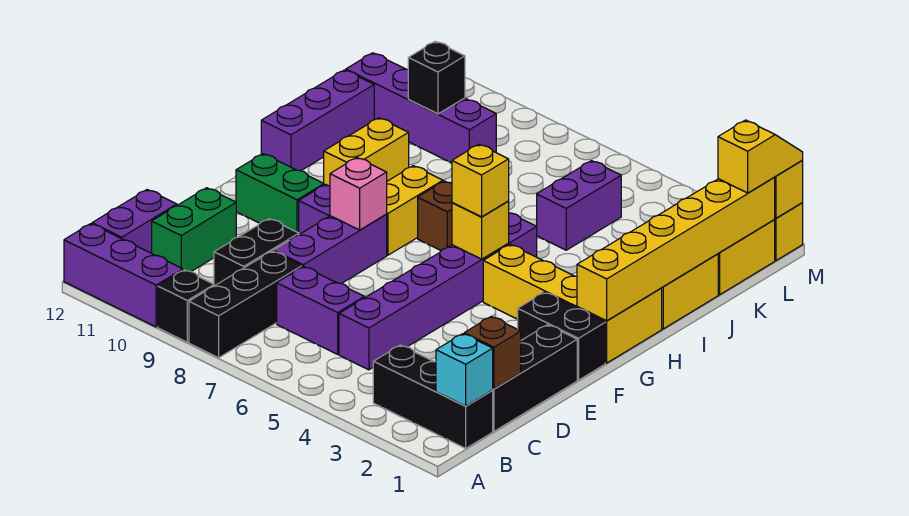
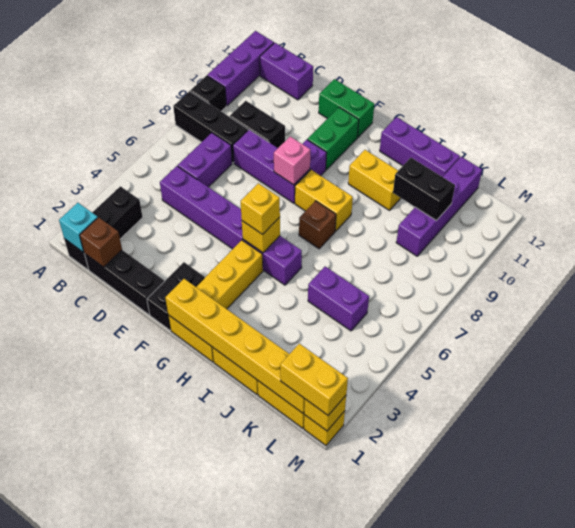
green 1x2 brick [152,188,236,272] -> green 1x2 brick moved to [319,79,374,137]
black 1x1 brick [408,41,465,114] -> black 1x2 brick [393,158,455,220]
yellow 1x2 slope [718,120,803,193] -> yellow 1x2 brick [280,344,348,415]

